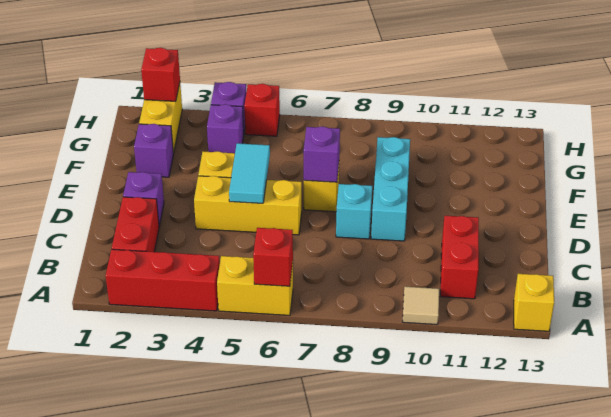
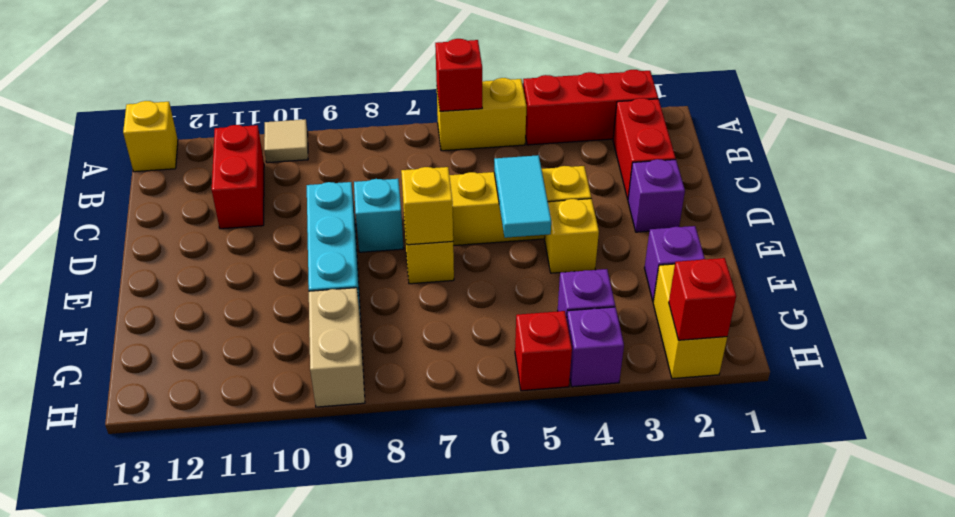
purple 1x1 brick [304,126,340,182] -> yellow 1x1 brick [401,167,453,245]
none -> tan 1x2 brick [309,288,365,407]

